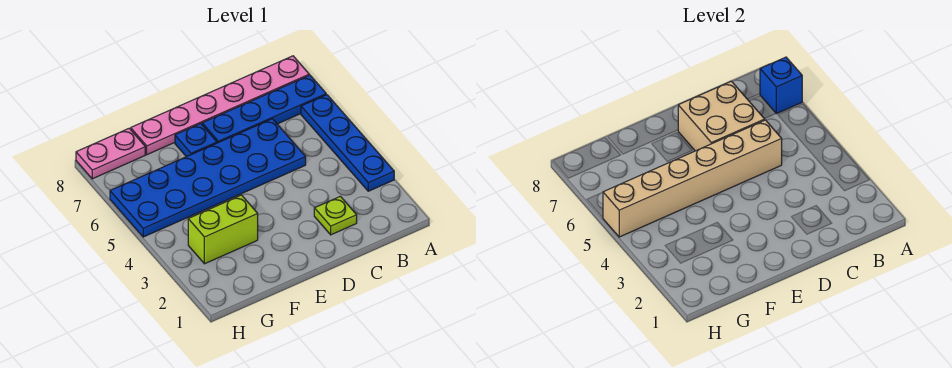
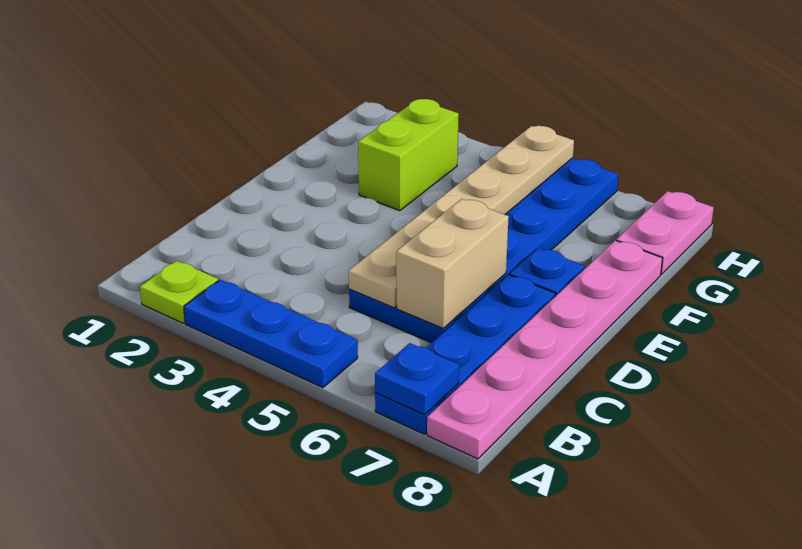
blue 1x4 plate [301,95,394,191] -> blue 1x3 plate [184,280,358,388]
blue 1x1 brick [760,57,802,114] -> blue 1x1 plate [375,343,459,415]
lime 1x1 plate [314,196,357,235] -> lime 1x1 plate moved to [140,261,218,323]
tan 1x6 brick [603,120,782,237] -> tan 1x6 plate [349,126,574,308]
tan 2x2 brick [678,81,765,151] -> tan 1x2 brick [396,199,509,329]

